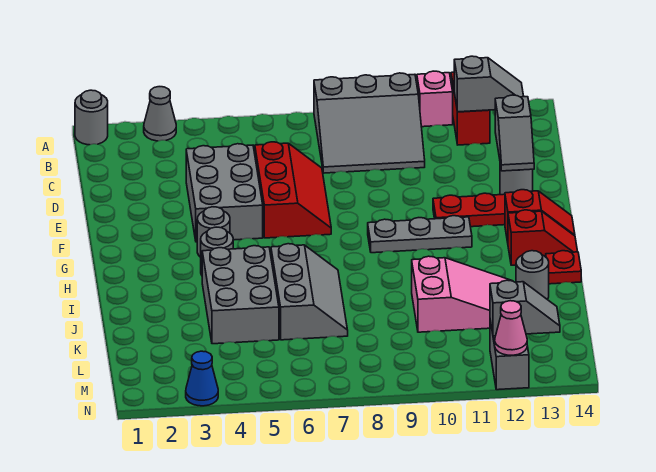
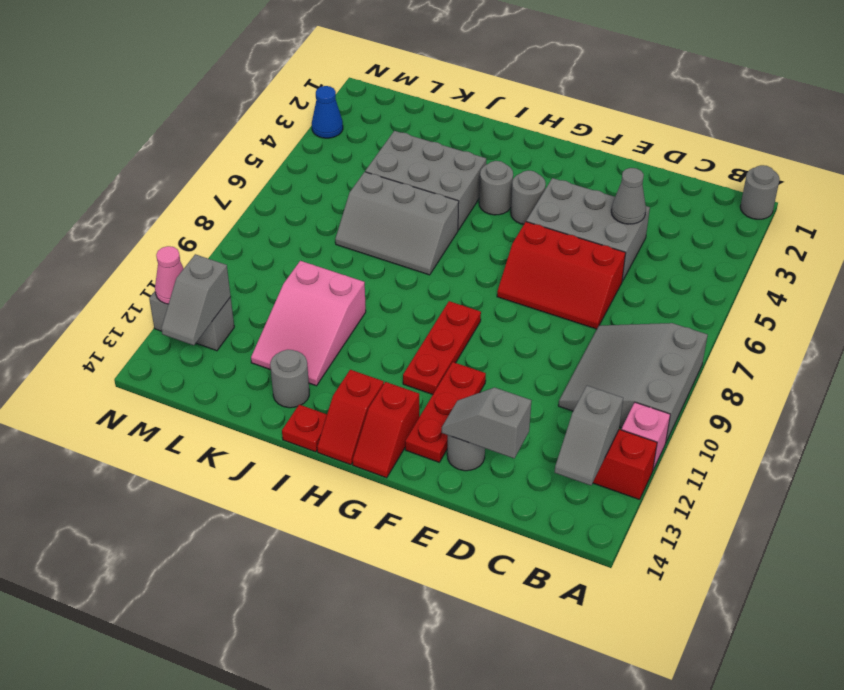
grey 1x1 cone [144,87,176,141] -> grey 1x1 cone moved to [611,168,646,224]
grey 1x3 plate [368,216,472,253] -> red 1x3 plate [403,301,481,395]

